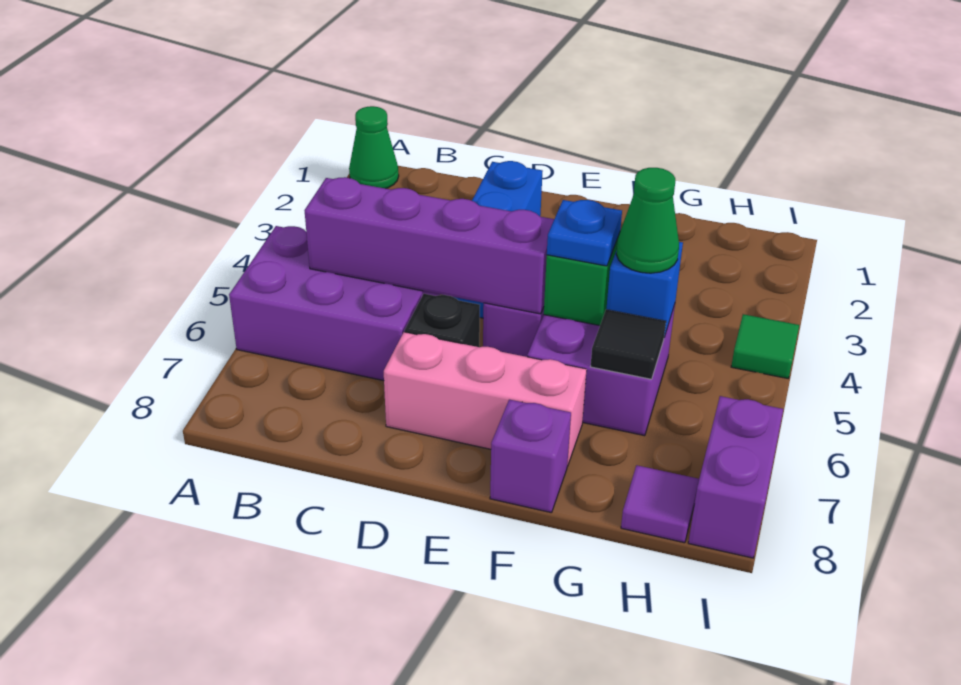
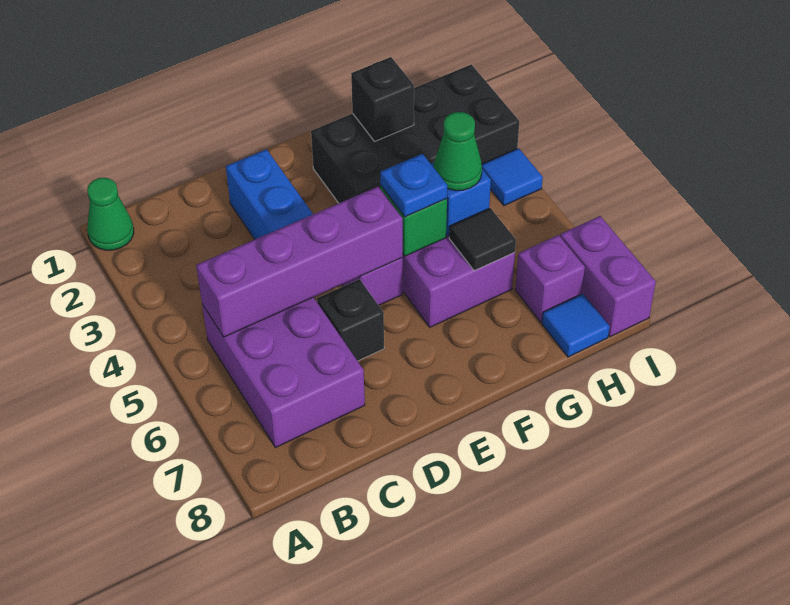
purple 2x3 brick [229,226,440,381] -> purple 2x3 brick turned to [202,297,365,448]
pink 1x3 brick [384,332,587,466] -> none
none -> black 2x4 brick [311,64,519,203]
purple 1x1 brick [490,400,571,513] -> purple 1x1 brick moved to [515,235,585,322]
none -> black 1x1 brick [351,57,414,141]
purple 1x1 tile [621,465,699,543] -> blue 1x1 tile [542,294,610,357]
green 1x1 tile [731,314,799,379] -> blue 1x1 tile [482,148,543,205]

